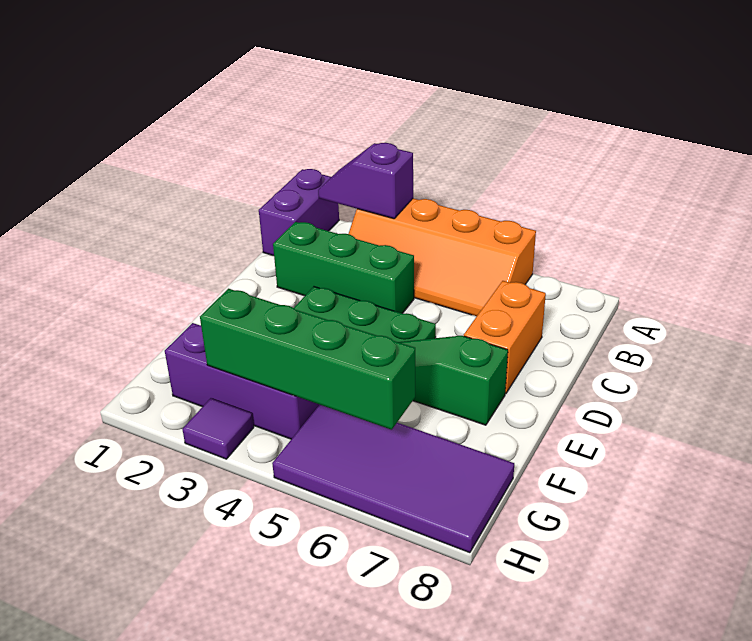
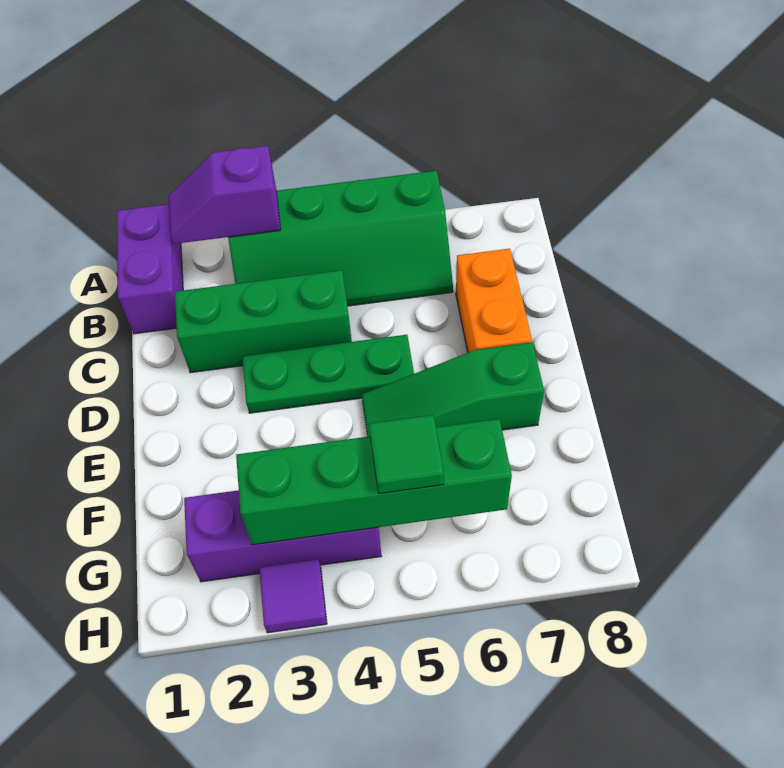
orange 2x4 slope [349,198,536,316] -> green 2x4 slope [228,171,453,306]
purple 2x4 tile [272,405,514,553] -> none
none -> green 1x1 tile [369,415,444,494]

